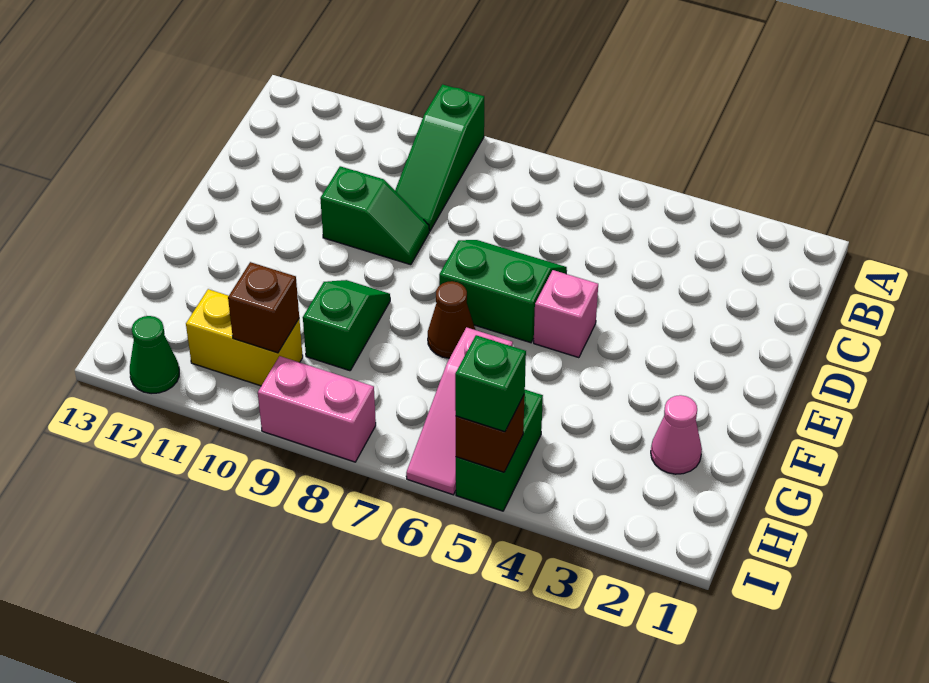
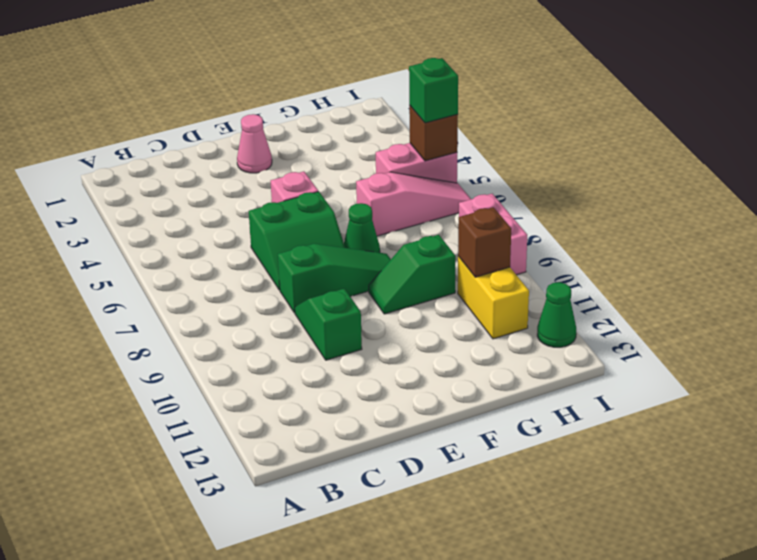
green 1x3 slope [395,84,484,231] -> green 1x3 slope moved to [278,244,391,313]
green 2x2 slope [439,240,567,343] -> green 2x2 slope turned to [249,191,345,290]
brown 1x1 cone [428,281,475,358] -> green 1x1 cone [344,203,380,253]
pink 1x1 cone [651,395,702,474] -> pink 1x1 cone moved to [237,114,272,173]
green 1x2 brick [456,390,543,511] -> pink 1x2 brick [376,143,457,183]

